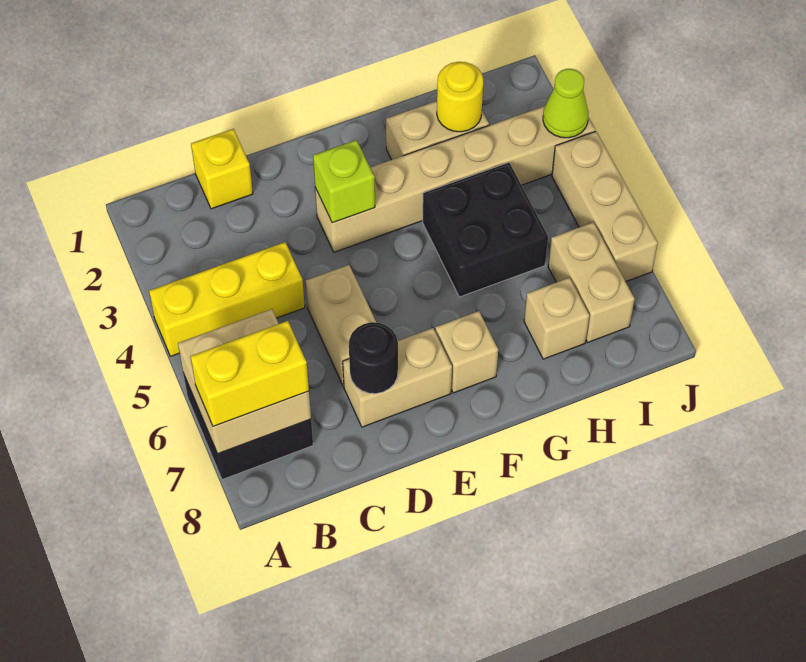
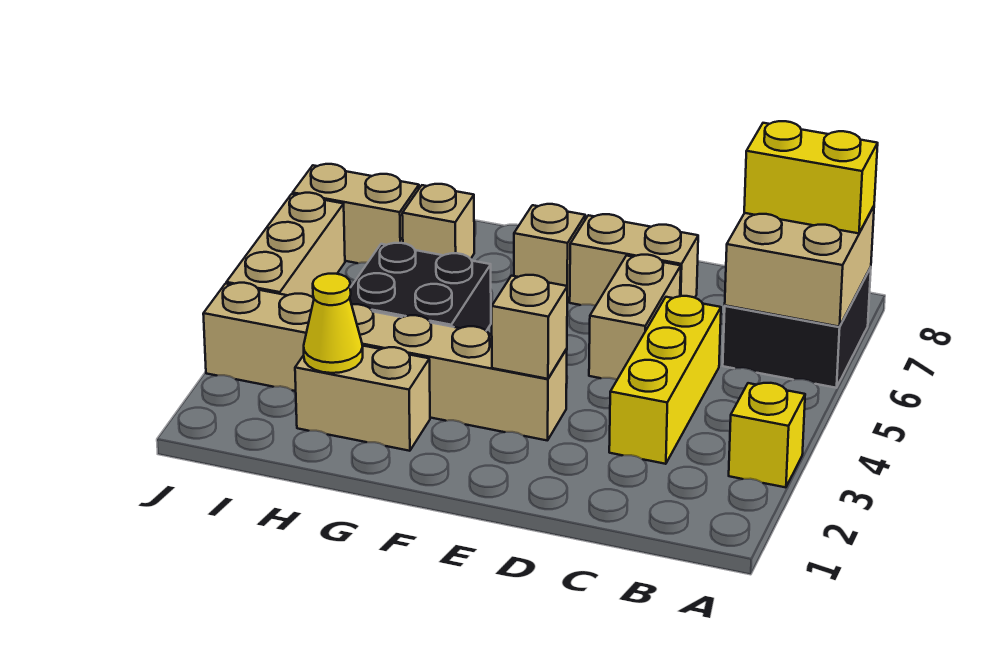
yellow 1x3 brick [149,242,305,356] -> yellow 1x3 brick turned to [609,296,721,464]
yellow 1x1 brick [191,129,253,209] -> yellow 1x1 brick moved to [729,383,805,487]
black 1x1 round brick [349,322,398,394] -> none
lime 1x1 brick [313,140,375,223] -> tan 1x1 brick [492,275,567,379]
yellow 1x1 round brick [437,62,483,132] -> yellow 1x1 cone [304,274,363,373]
tan 1x2 brick [548,222,635,342] -> tan 1x2 brick turned to [293,164,419,263]
lime 1x1 cone [543,69,589,138] -> none

